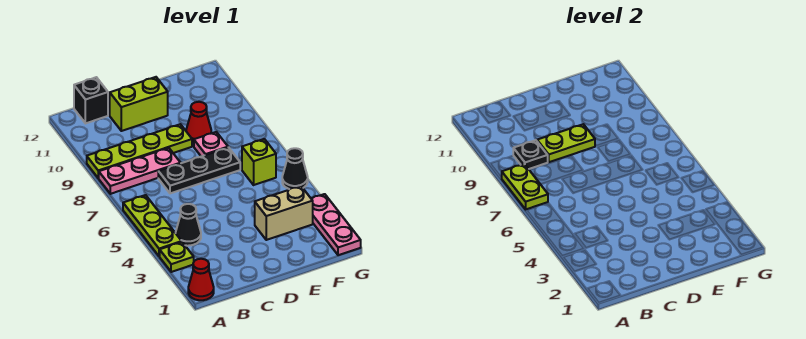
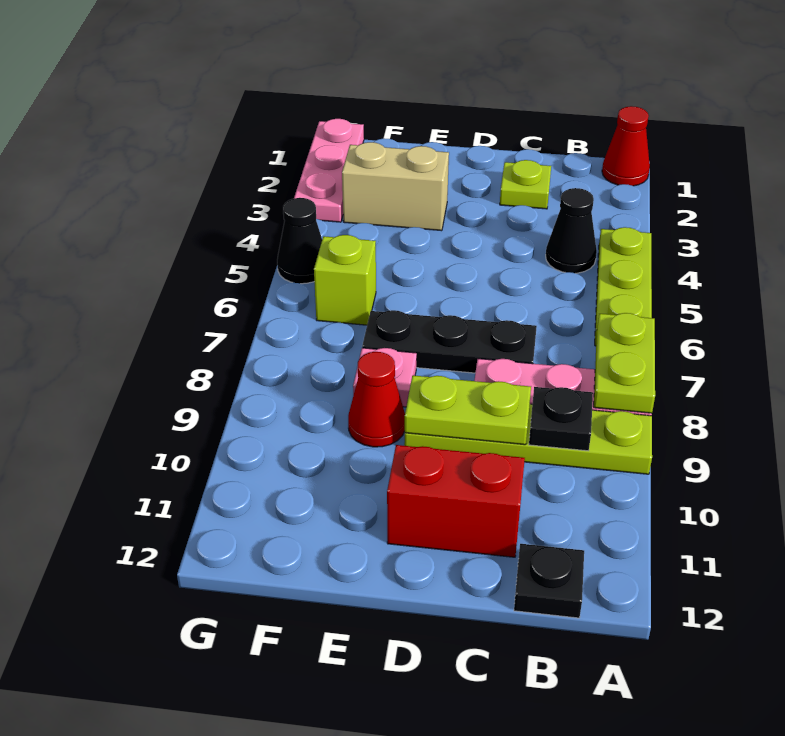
lime 1x1 plate [160,242,194,272] -> lime 1x1 plate moved to [500,160,551,209]
black 1x1 brick [74,77,108,123] -> black 1x1 plate [514,544,584,618]
lime 1x2 brick [109,77,168,131] -> red 1x2 brick [387,445,525,557]

